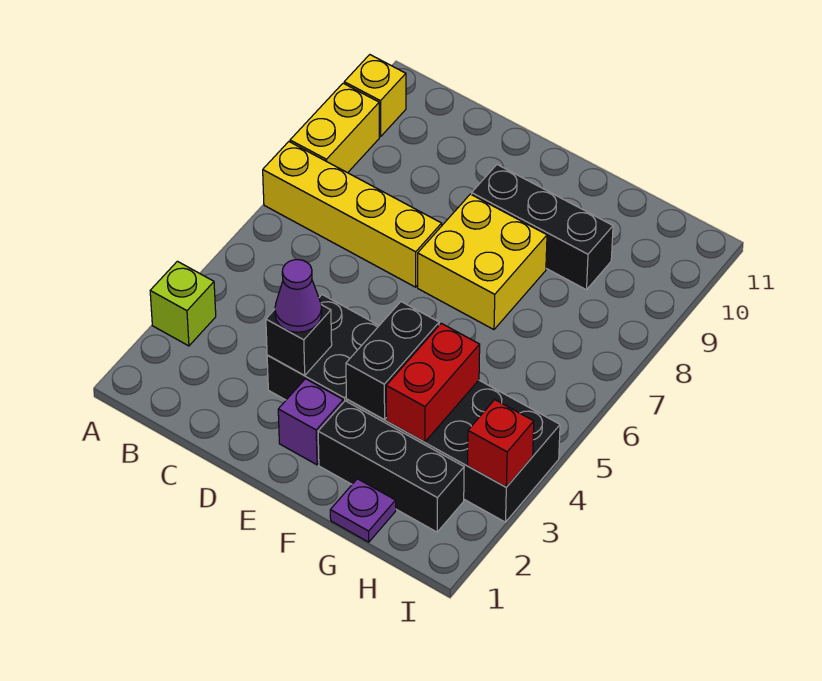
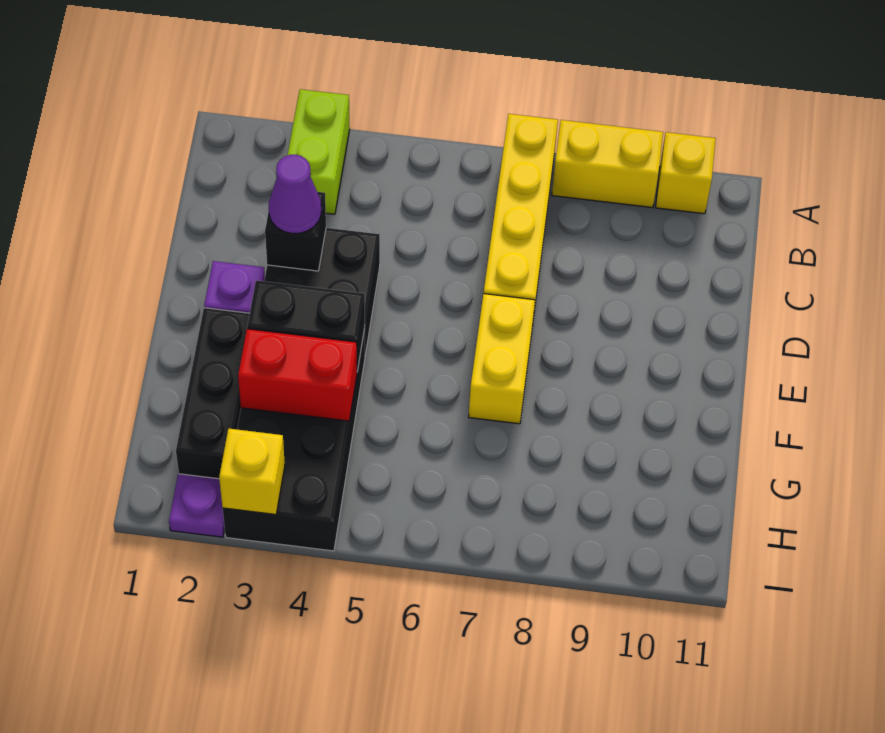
lime 1x1 brick [150,261,216,346] -> lime 1x2 brick [288,89,350,214]
yellow 2x2 brick [418,194,547,330] -> yellow 1x2 brick [469,294,535,424]
black 1x3 brick [472,165,613,290] -> none
purple 1x1 plate [330,479,396,542] -> purple 1x1 plate moved to [169,474,225,537]
red 1x1 brick [467,400,534,487] -> yellow 1x1 brick [219,429,285,515]

